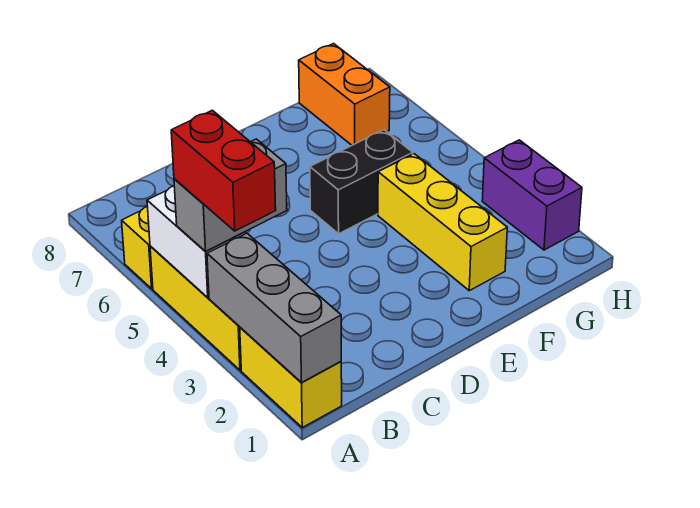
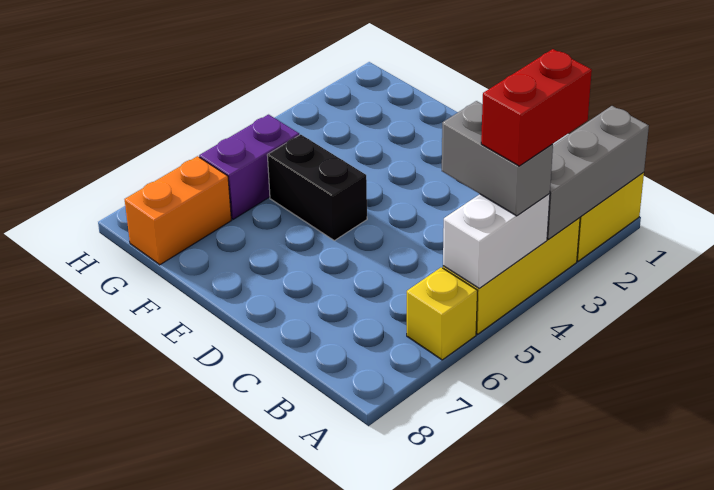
yellow 1x3 brick [378,154,507,291] -> none
purple 1x2 brick [482,140,582,250] -> purple 1x2 brick moved to [199,115,299,219]

